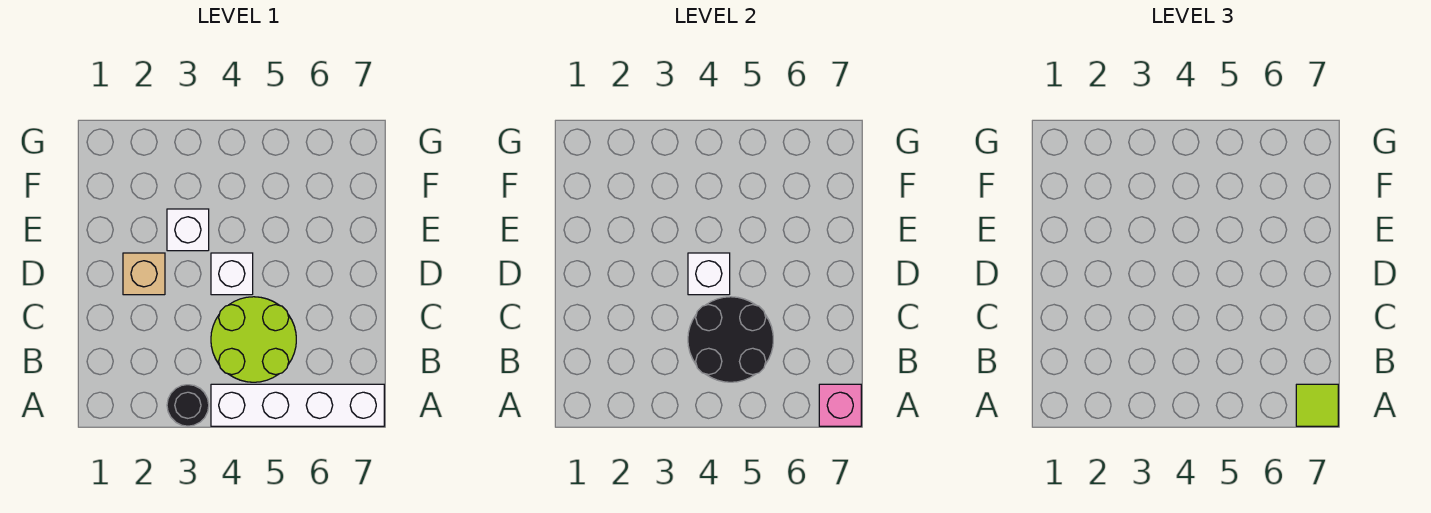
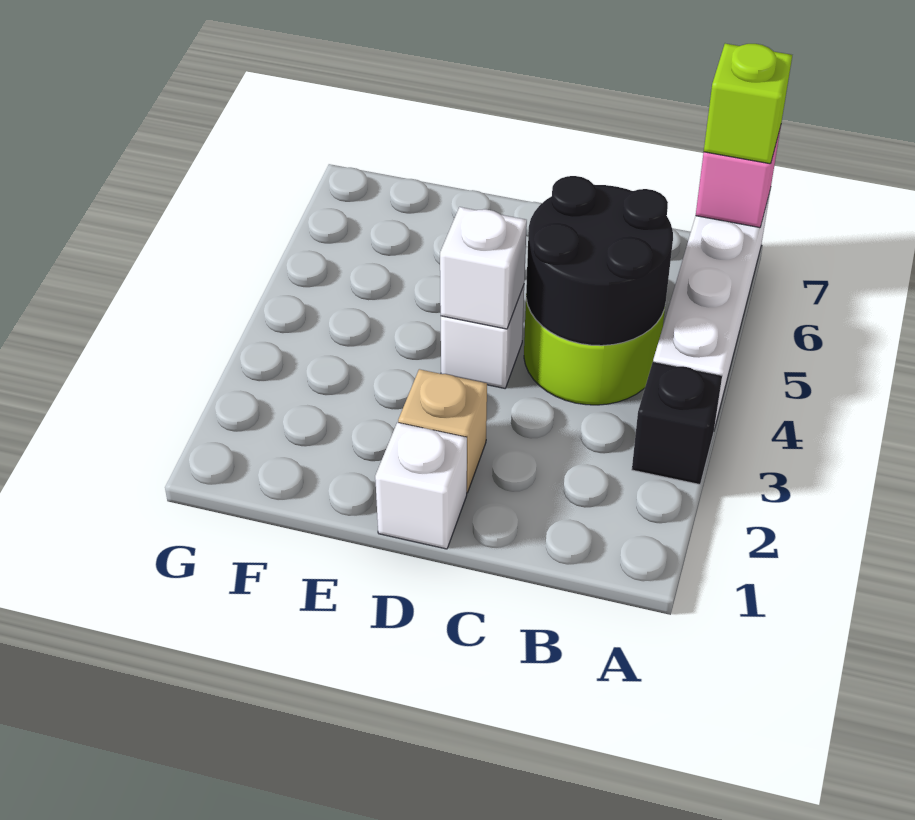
black 1x1 round brick [167,385,209,426] -> black 1x1 brick [632,362,722,484]
lime 1x1 tile [1296,384,1338,426] -> lime 1x1 brick [704,44,792,164]
white 1x1 brick [167,209,209,251] -> white 1x1 brick moved to [375,423,467,549]

